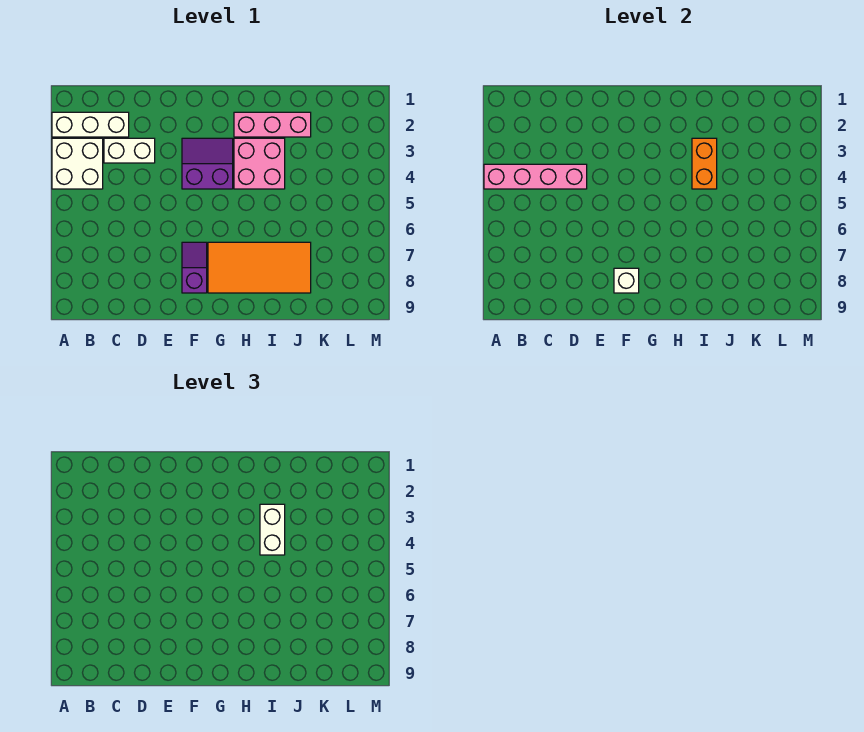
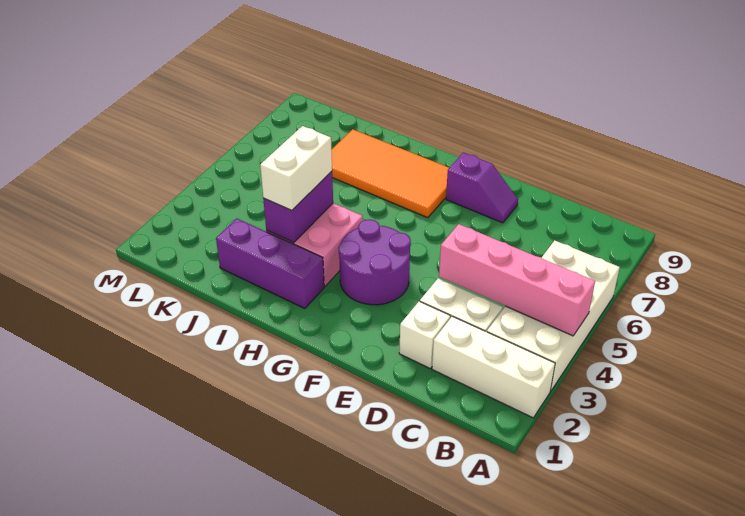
white 2x2 brick [52,138,103,189] -> white 2x4 brick [487,240,620,391]
purple 2x2 slope [182,138,233,189] -> purple 2x2 round brick [338,219,411,305]
purple 1x2 slope [182,242,207,293] -> purple 1x2 slope turned to [446,153,518,223]
white 1x1 brick [614,268,639,293] -> white 1x1 brick moved to [399,301,450,368]
pink 1x3 brick [234,112,311,137] -> purple 1x3 brick [216,219,324,308]
orange 1x2 brick [692,138,717,189] -> purple 1x2 brick [263,171,333,243]

